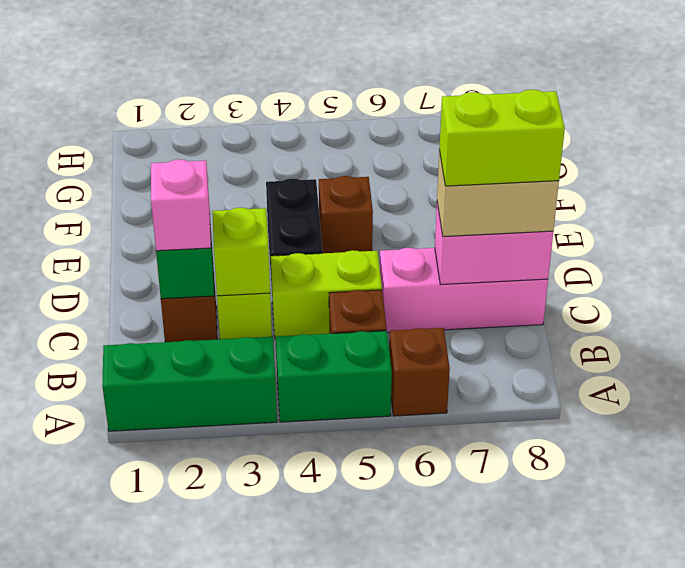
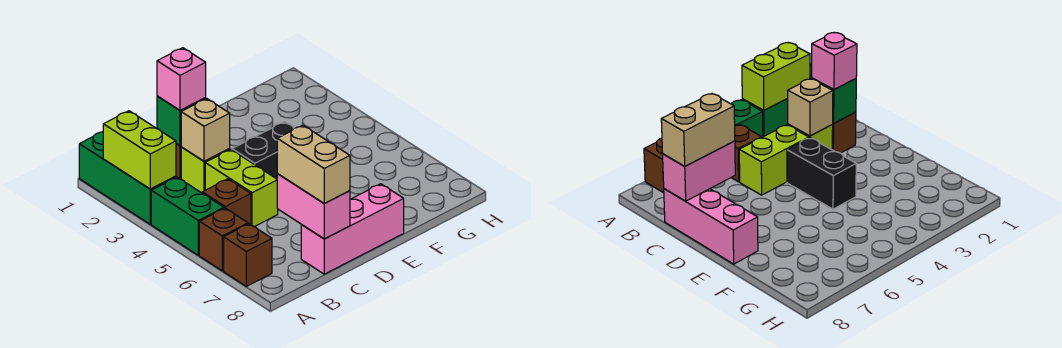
lime 1x1 brick [212,208,270,296] -> tan 1x1 brick [181,99,230,161]
pink 1x3 brick [380,248,548,333] -> pink 1x3 brick turned to [301,184,404,274]
lime 1x2 brick [439,90,565,186] -> lime 1x2 brick moved to [103,111,176,189]
brown 1x1 brick [319,176,373,253] -> brown 1x1 brick moved to [224,224,272,286]

